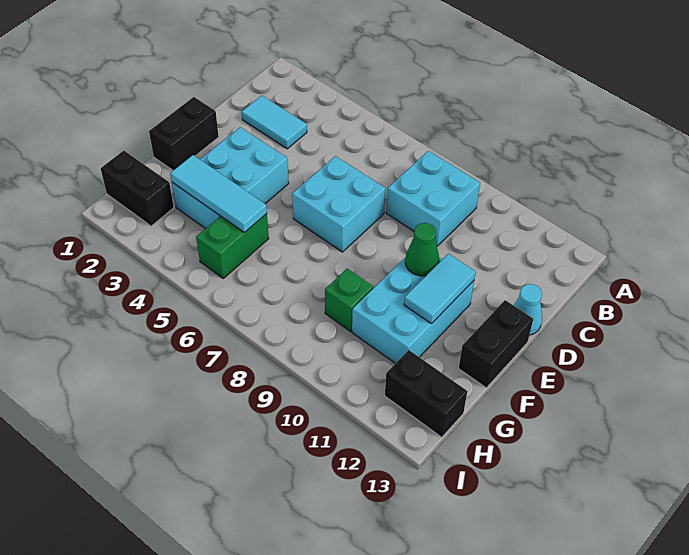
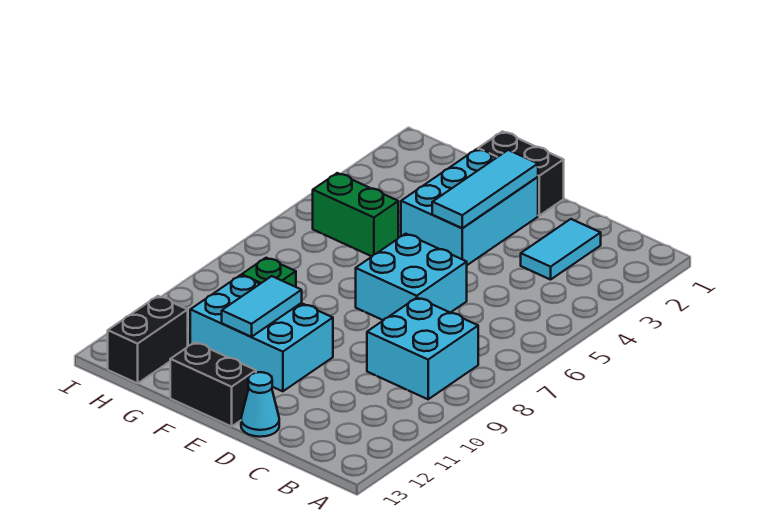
cyan 2x3 brick [172,127,289,229] -> cyan 2x3 brick turned to [401,149,538,265]
green 1x1 cone [405,223,439,276] -> none
cyan 1x2 tile [404,254,476,323] -> cyan 1x2 tile turned to [222,276,302,337]
cyan 1x3 tile [170,155,267,233] -> cyan 1x3 tile moved to [432,150,538,228]
black 1x2 brick [101,151,174,226] -> none

